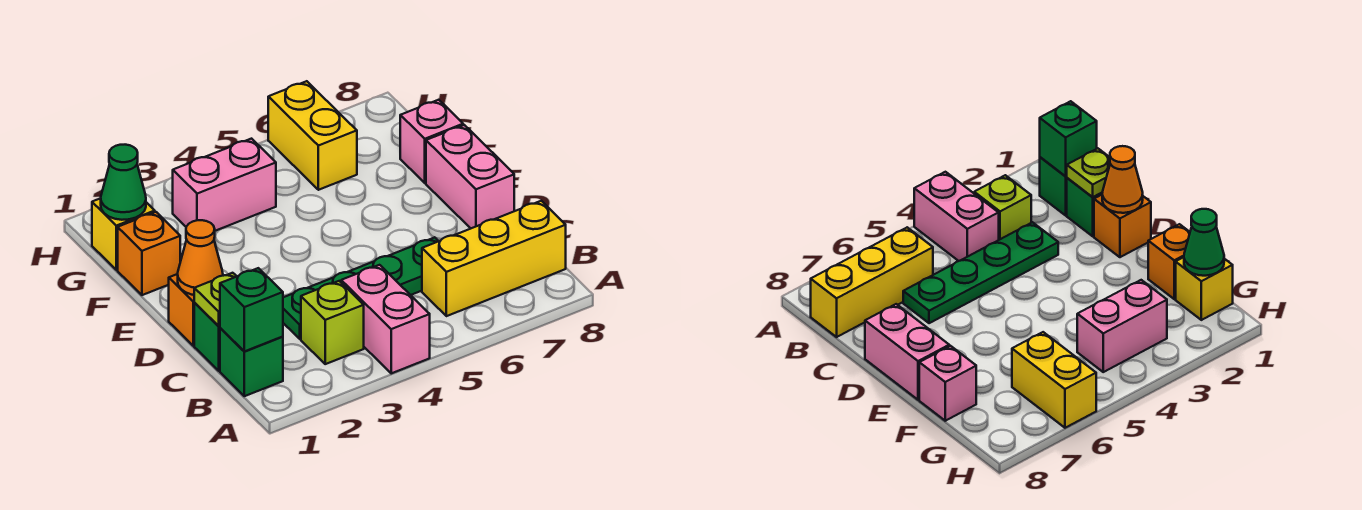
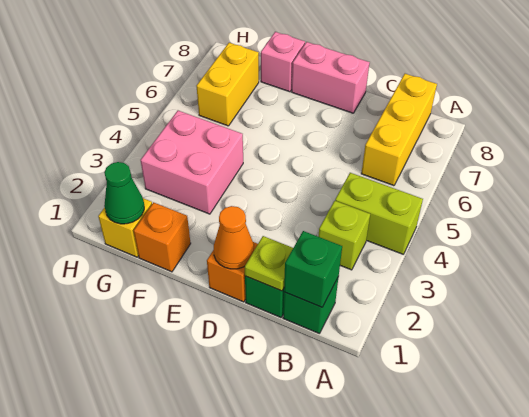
pink 1x2 brick [341,265,430,373] -> lime 1x2 brick [335,173,423,254]
green 1x4 plate [283,237,438,339] -> none
pink 1x2 brick [173,139,276,231] -> pink 2x2 brick [141,111,243,214]
yellow 1x2 brick [268,81,357,190] -> yellow 1x2 brick turned to [197,43,259,126]

